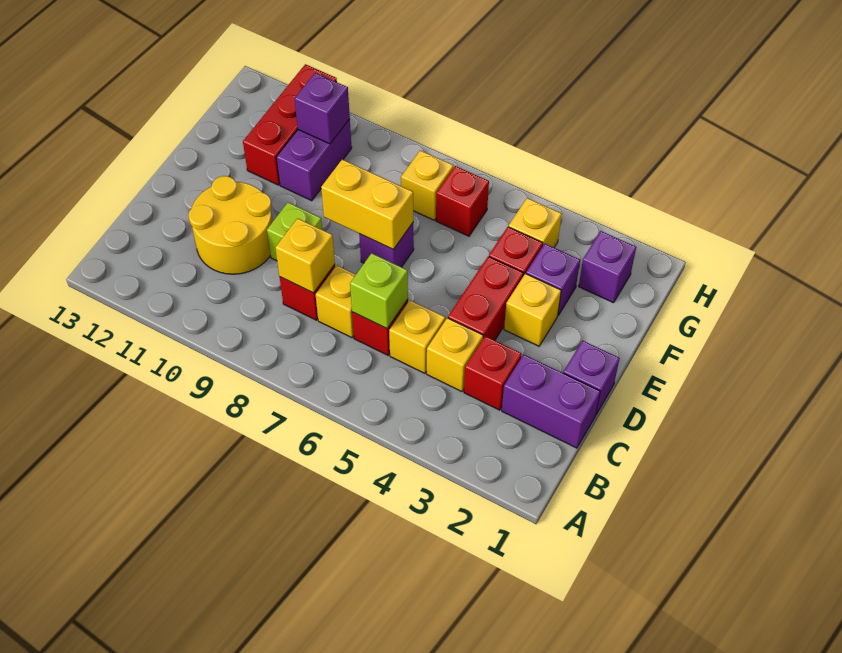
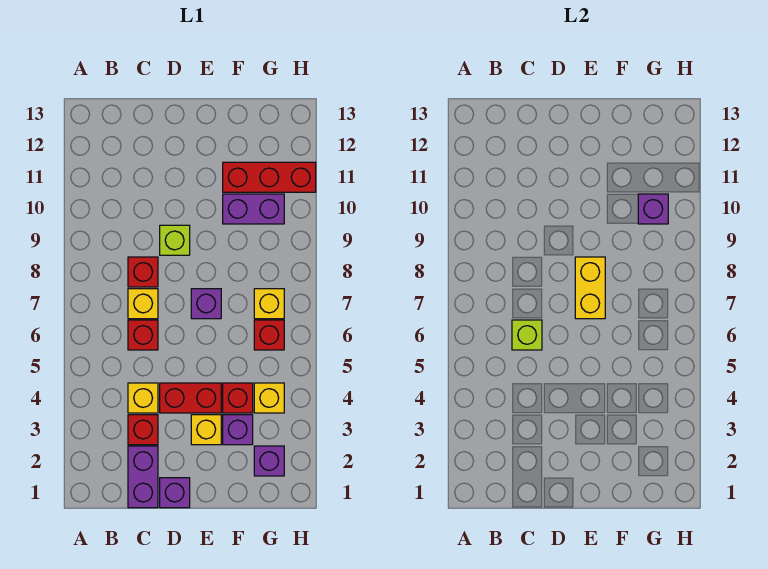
yellow 1x1 brick [389,300,445,373] -> none
yellow 1x1 brick [275,218,335,293] -> none
yellow 2x2 round brick [188,176,272,274] -> none

